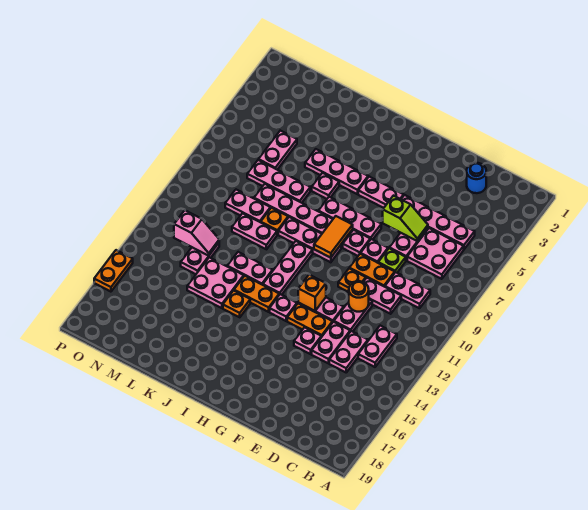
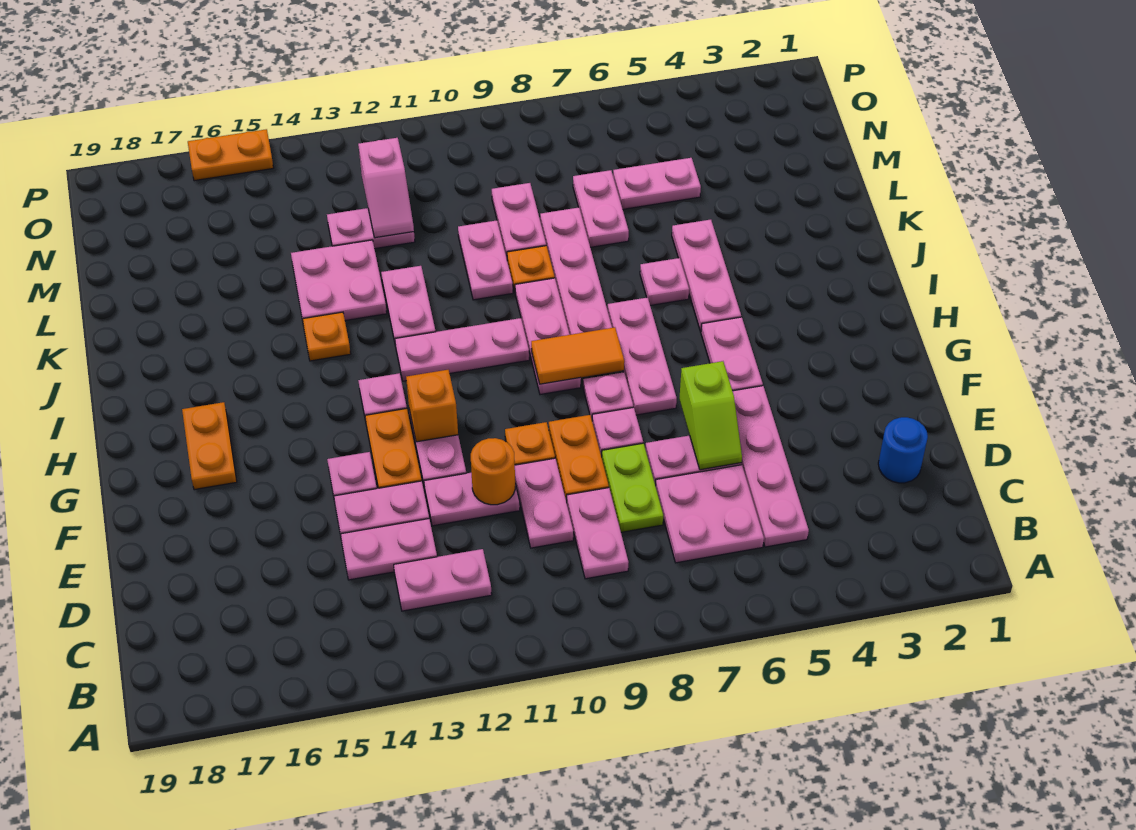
lime 1x1 plate [378,248,406,273] -> lime 1x2 plate [602,443,663,532]
orange 1x2 plate [234,276,279,312] -> orange 1x2 plate moved to [182,402,237,490]
pink 1x3 plate [247,160,310,203] -> pink 1x2 plate [573,170,629,247]

